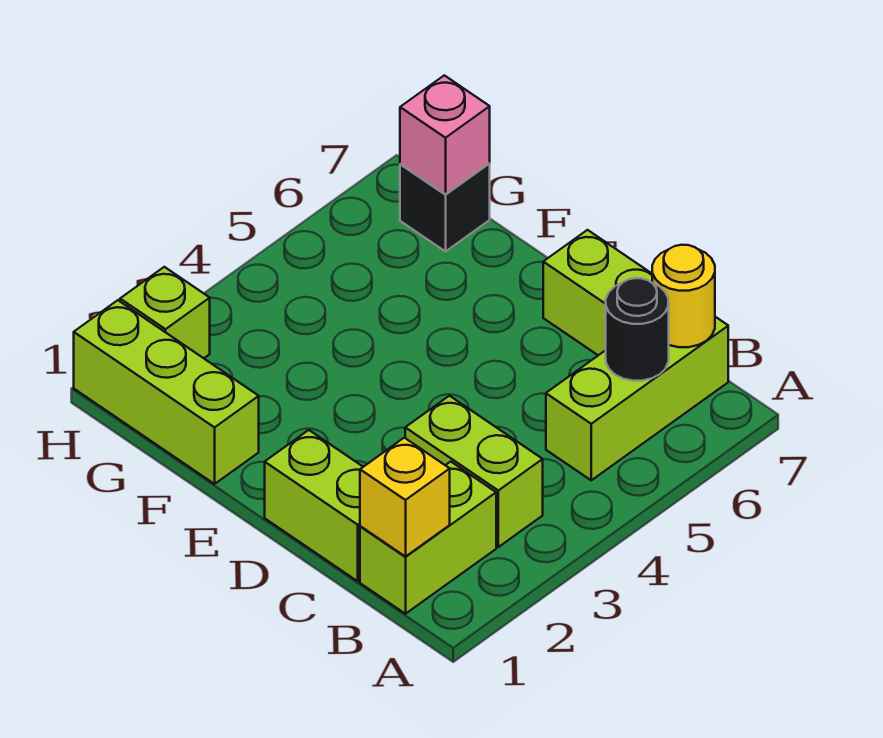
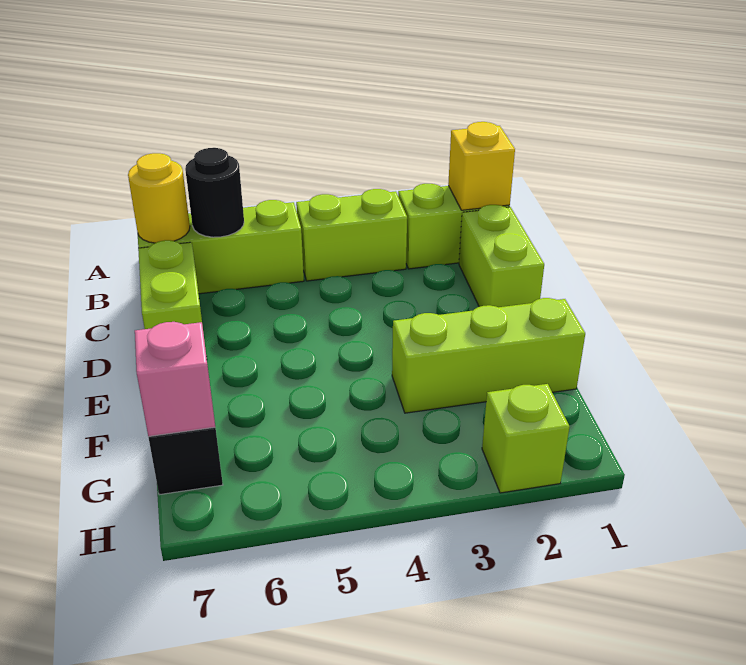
lime 1x2 brick [405,396,543,547] -> lime 1x2 brick turned to [296,189,407,281]
lime 1x3 brick [74,300,259,484] -> lime 1x3 brick turned to [392,298,585,413]

